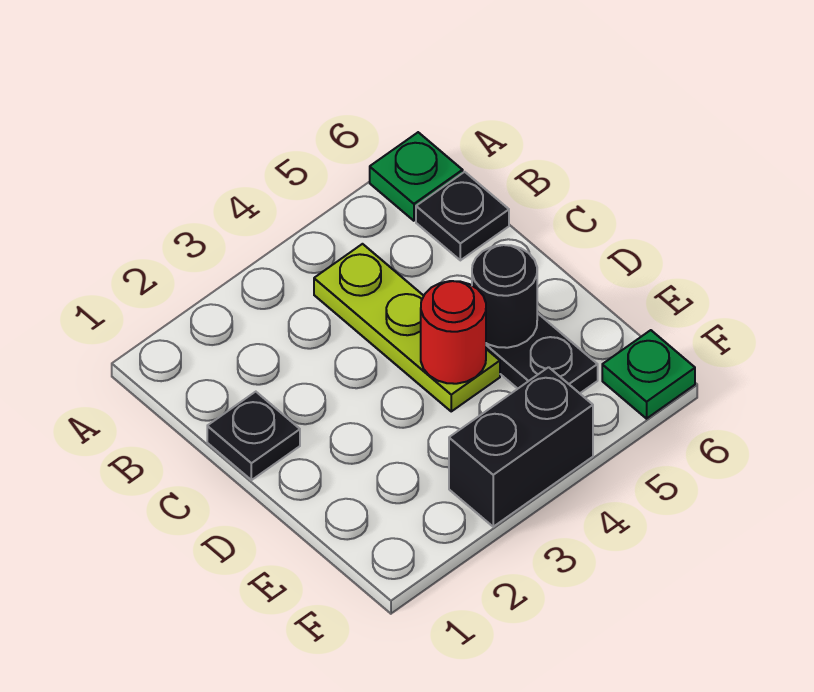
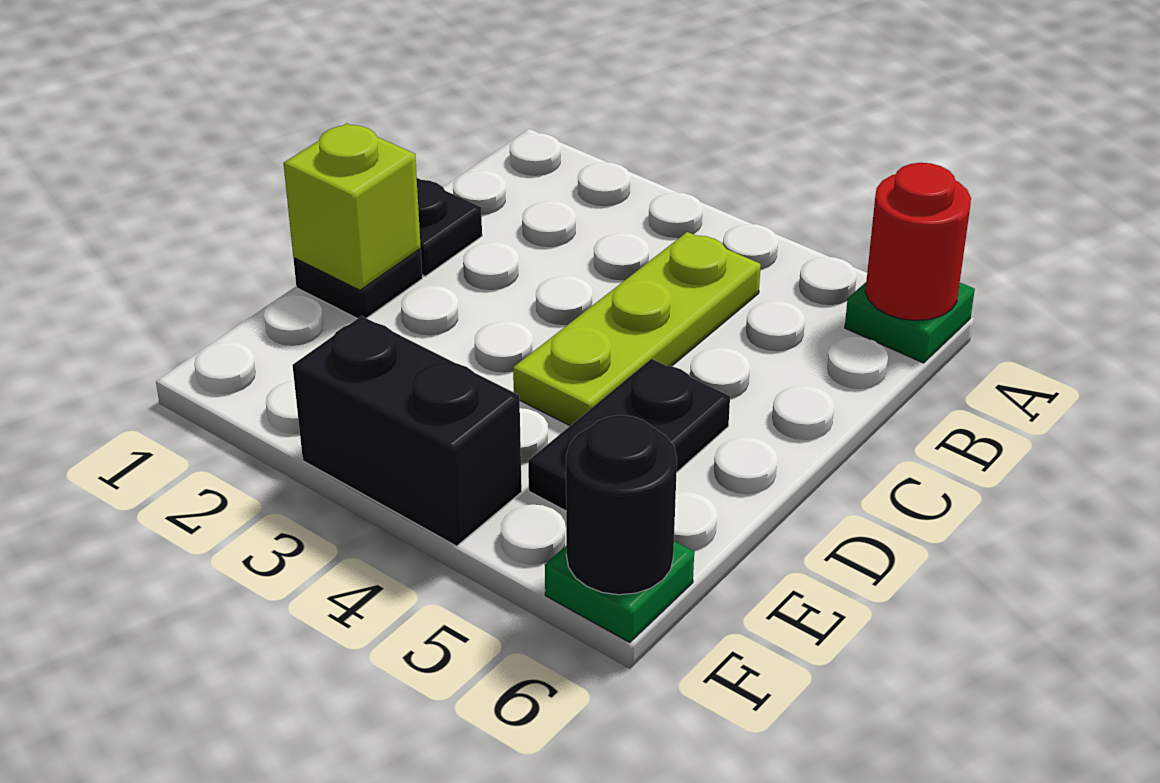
black 1x1 plate [416,172,509,260] -> black 1x1 plate moved to [293,249,422,319]
none -> lime 1x1 brick [284,123,421,290]
red 1x1 round brick [421,281,486,384] -> red 1x1 round brick moved to [865,163,971,320]
black 1x1 round brick [472,245,537,348] -> black 1x1 round brick moved to [566,415,677,595]

